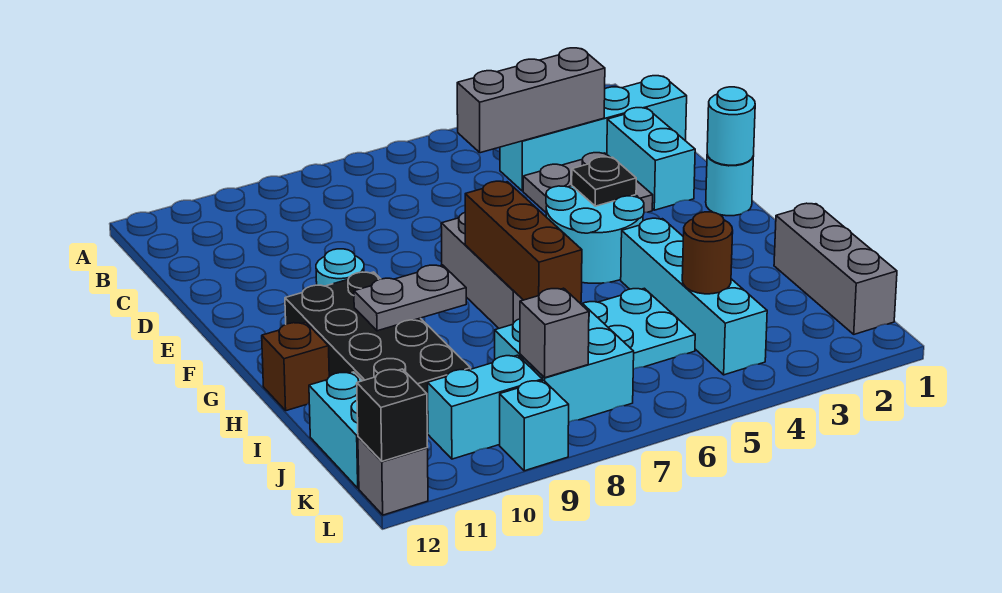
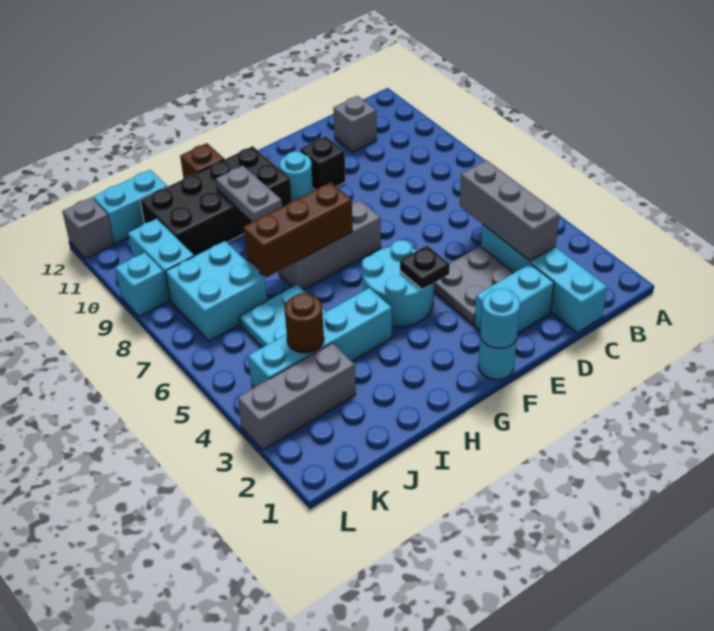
grey 1x3 brick [774,203,897,334] -> grey 1x3 brick moved to [238,343,356,450]
grey 1x1 brick [520,288,589,378] -> grey 1x1 brick moved to [333,96,377,152]
black 1x1 brick [357,369,428,461] -> black 1x1 brick moved to [300,136,346,190]

